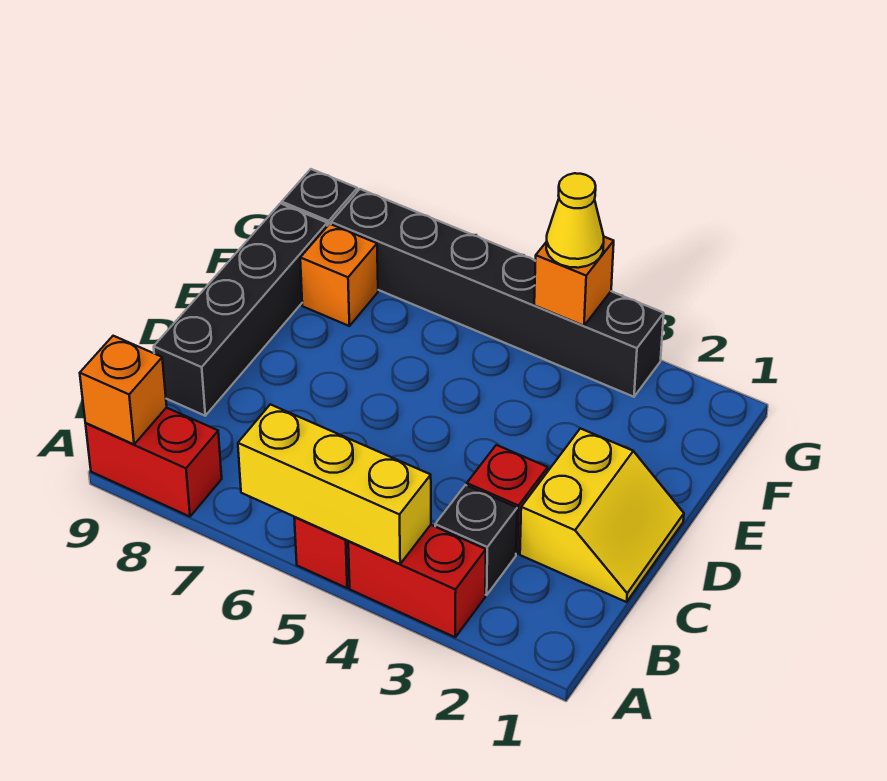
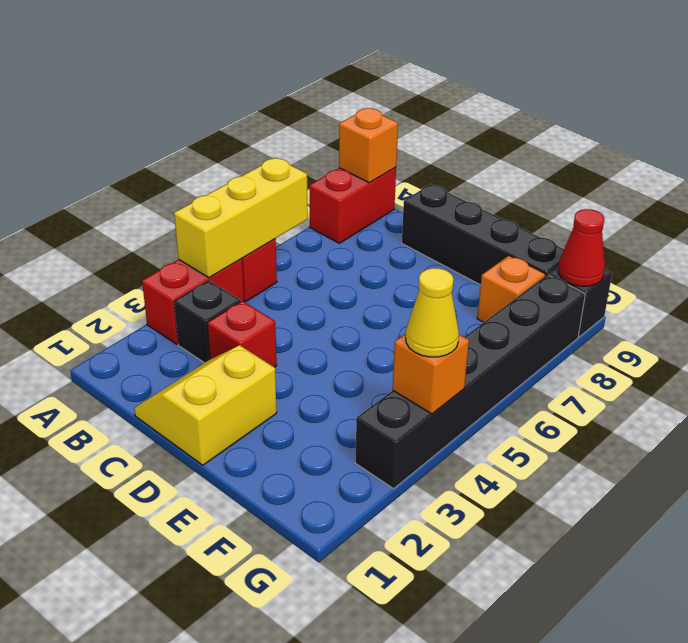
yellow 2x2 slope [520,428,684,602] -> yellow 2x2 slope turned to [134,345,277,465]
none -> red 1x1 cone [558,209,605,286]

